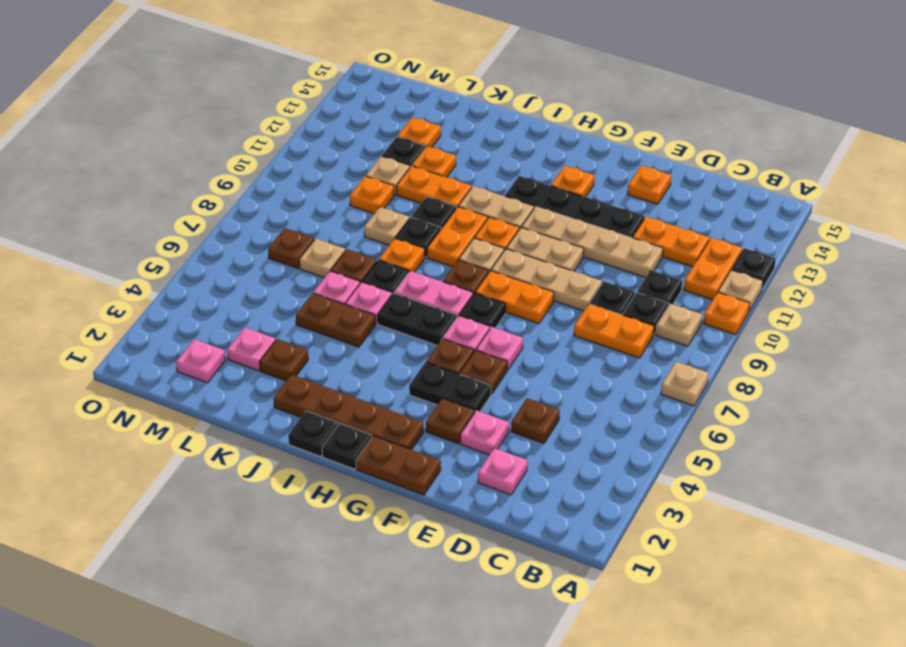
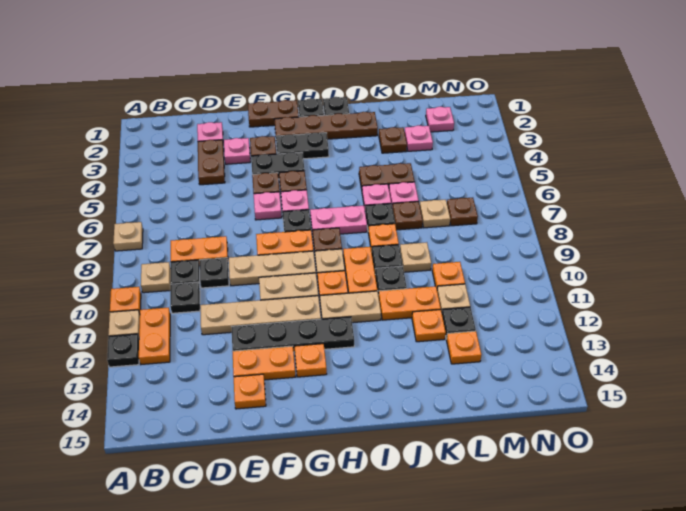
orange 1x2 plate [633,217,709,267] -> orange 1x2 plate moved to [232,346,295,380]
brown 1x1 plate [511,398,560,443] -> brown 1x2 plate [198,140,225,185]
black 1x2 plate [378,293,457,345] -> black 1x2 plate moved to [276,133,329,159]

